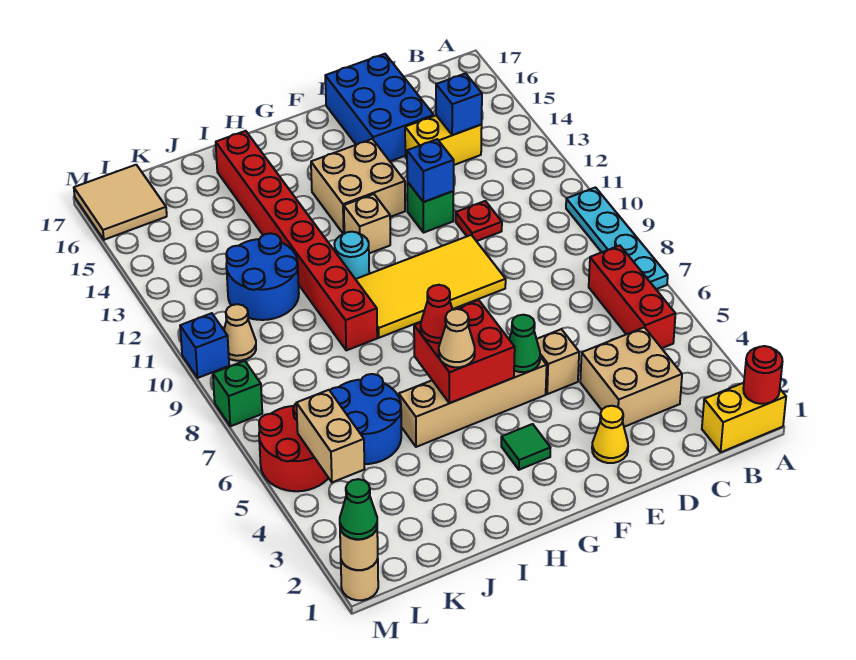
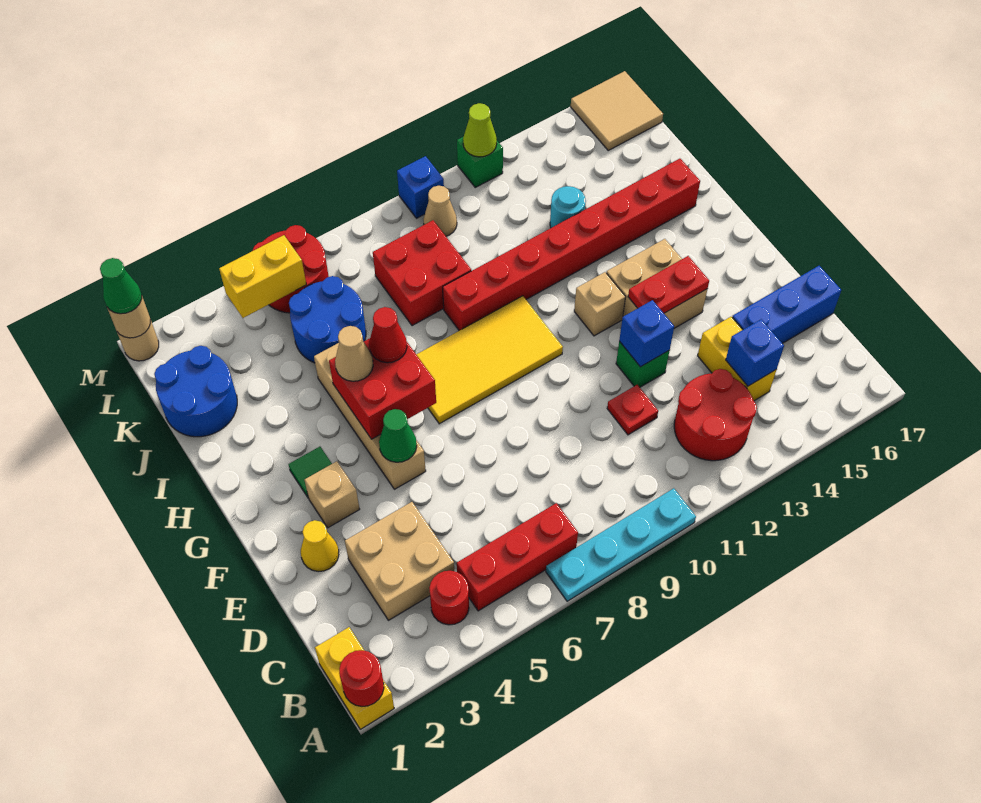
none -> red 1x1 round brick [429,571,469,625]
none -> red 2x2 round brick [674,369,757,461]
blue 2x3 brick [325,54,434,161] -> blue 1x3 brick [732,266,841,343]
tan 1x1 brick [537,329,579,394] -> tan 1x1 brick moved to [305,461,360,528]
yellow 2x4 tile [356,235,506,338] -> yellow 2x4 tile turned to [416,296,563,424]
none -> red 1x2 plate [628,256,709,313]
cyan 1x1 round brick [334,232,369,279] -> cyan 1x1 round brick moved to [550,186,586,228]
none -> red 2x2 brick [373,220,471,326]
blue 2x2 round brick [226,233,299,320] -> blue 2x2 round brick moved to [154,346,237,437]
tan 1x2 brick [296,390,364,482] -> yellow 1x2 brick [219,235,306,318]
green 1x1 brick [213,361,262,426] -> green 1x1 brick moved to [457,137,503,187]
none -> lime 1x1 cone [463,103,497,157]

